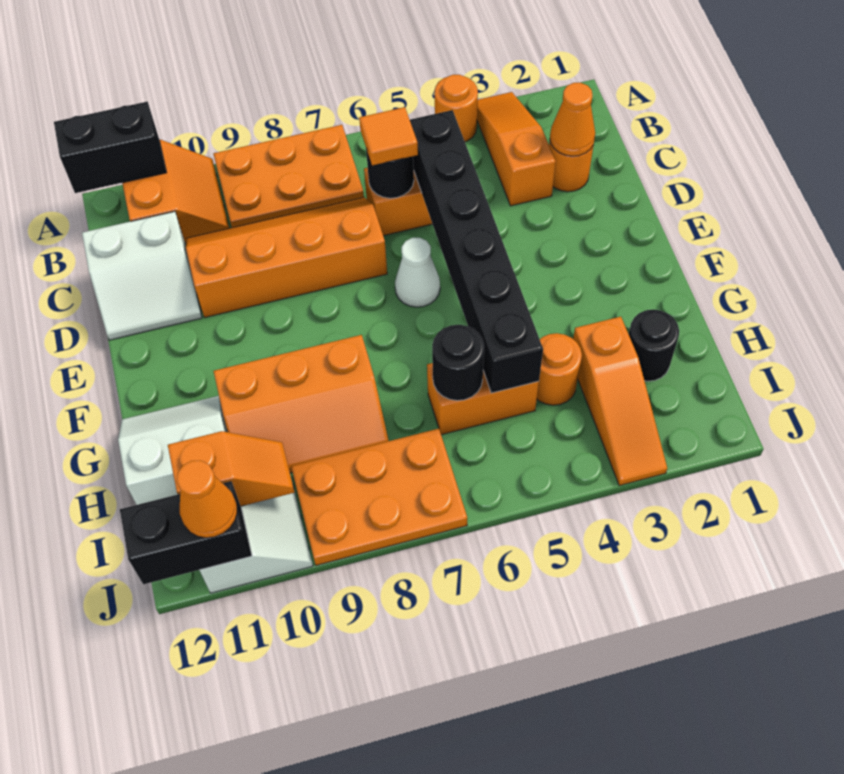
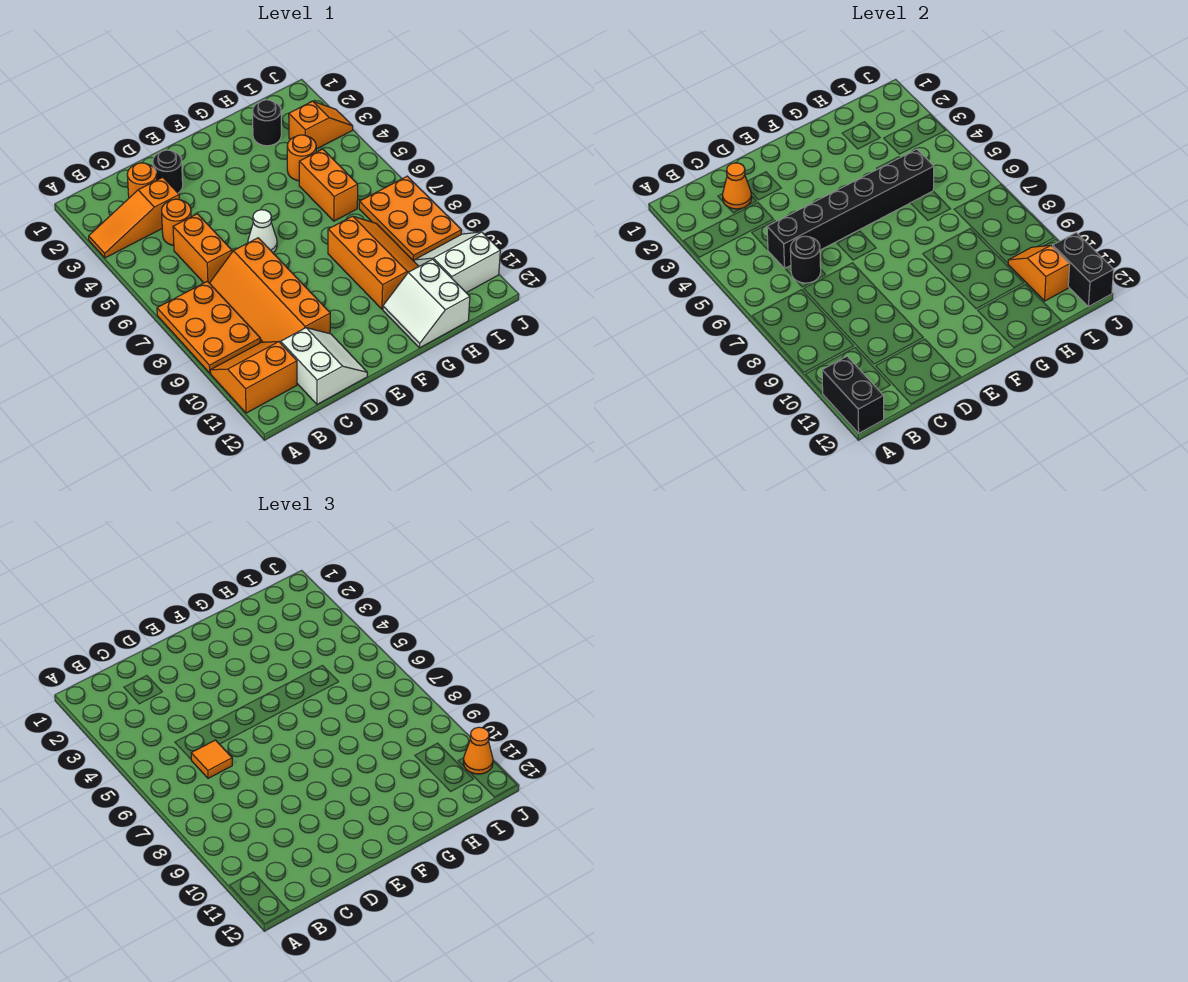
orange 1x1 round brick [435,75,478,142] -> orange 1x1 round brick moved to [162,199,191,246]
orange 1x3 slope [573,317,667,486] -> orange 1x2 slope [289,101,353,149]
black 1x1 round brick [432,325,484,401] -> black 1x1 round brick moved to [153,150,183,193]

